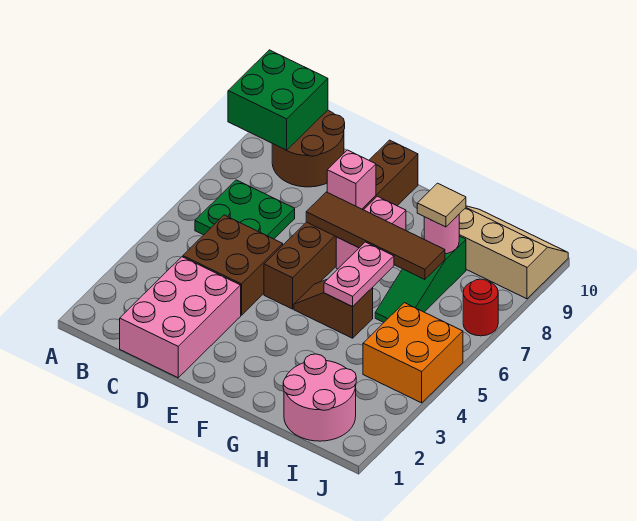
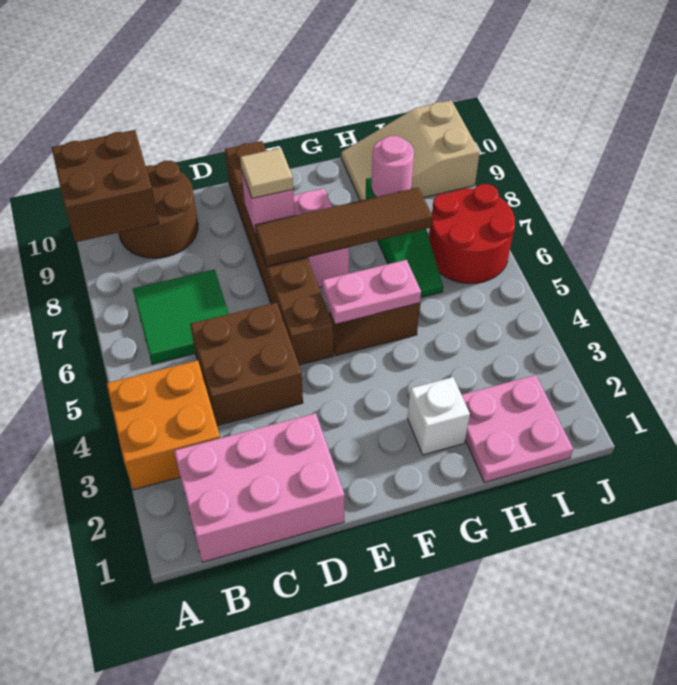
green 2x2 brick [228,50,328,150] -> brown 2x2 brick [52,130,159,242]
green 2x2 plate [195,180,295,239] -> green 2x2 tile [133,269,229,364]
pink 2x3 brick [120,257,241,378] -> pink 2x3 brick turned to [174,413,345,562]
none -> white 1x1 brick [407,377,470,455]
pink 1x2 plate [324,242,394,307] -> pink 1x2 plate turned to [322,260,421,324]
pink 2x2 round brick [283,354,356,441] -> pink 2x2 plate [462,375,573,483]
tan 1x1 tile [417,183,466,227] -> tan 1x1 tile moved to [240,148,293,198]
tan 2x3 slope [459,206,568,299] -> tan 2x3 slope turned to [341,100,480,201]
orange 2x2 brick [363,303,463,403] -> orange 2x2 brick moved to [107,360,220,490]
red 1x1 round brick [463,279,498,336] -> red 2x2 round brick [429,184,515,284]

